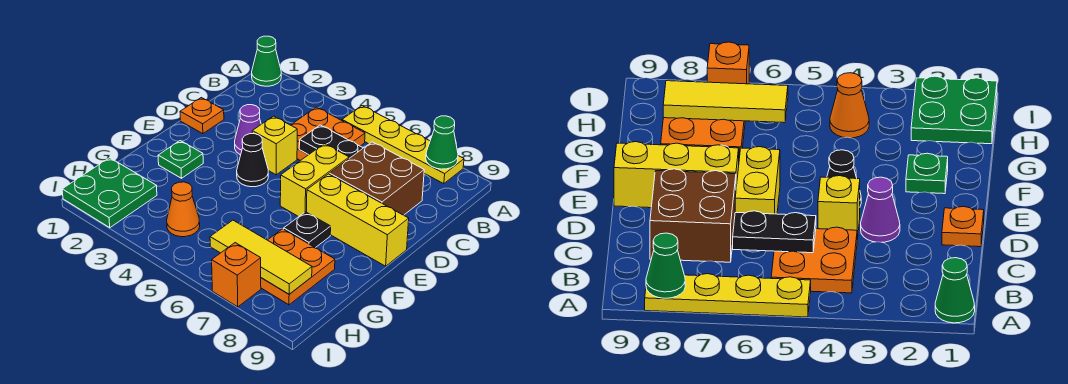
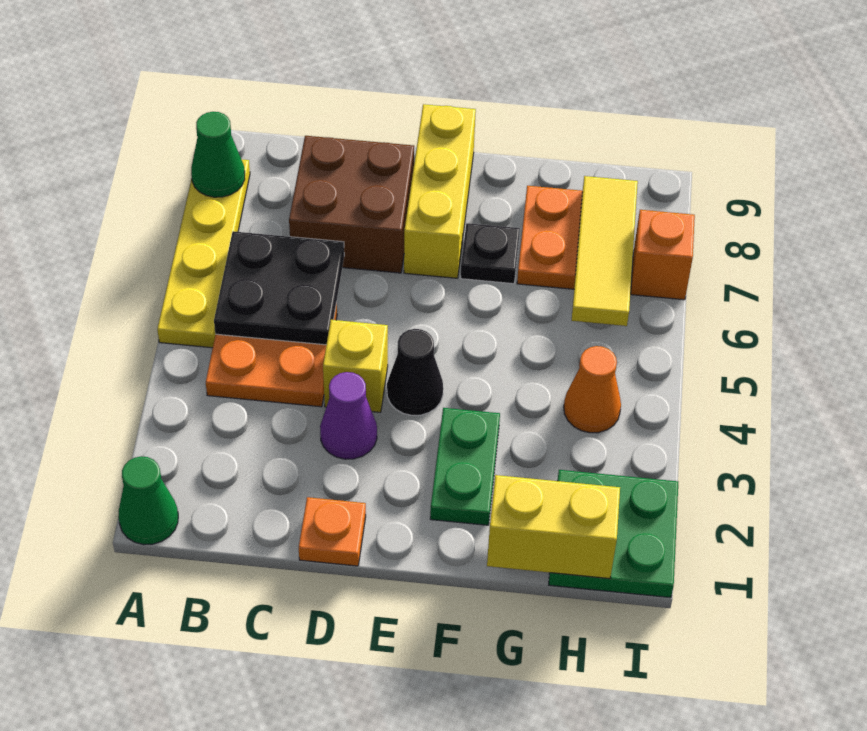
black 1x2 plate [299,125,363,158] -> black 2x2 plate [214,231,344,345]
yellow 1x2 brick [280,144,349,217] -> yellow 1x2 brick moved to [487,475,620,579]
green 1x1 plate [158,141,203,178] -> green 1x2 plate [430,408,500,525]

